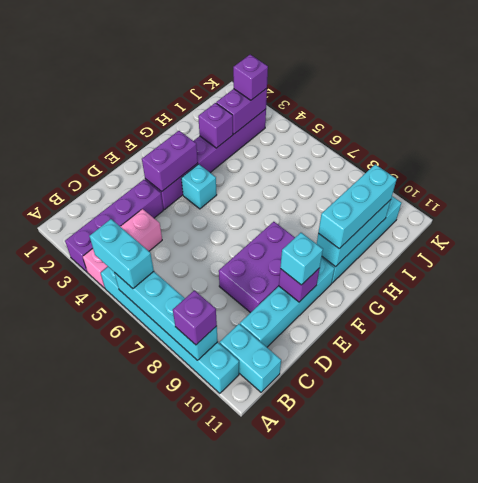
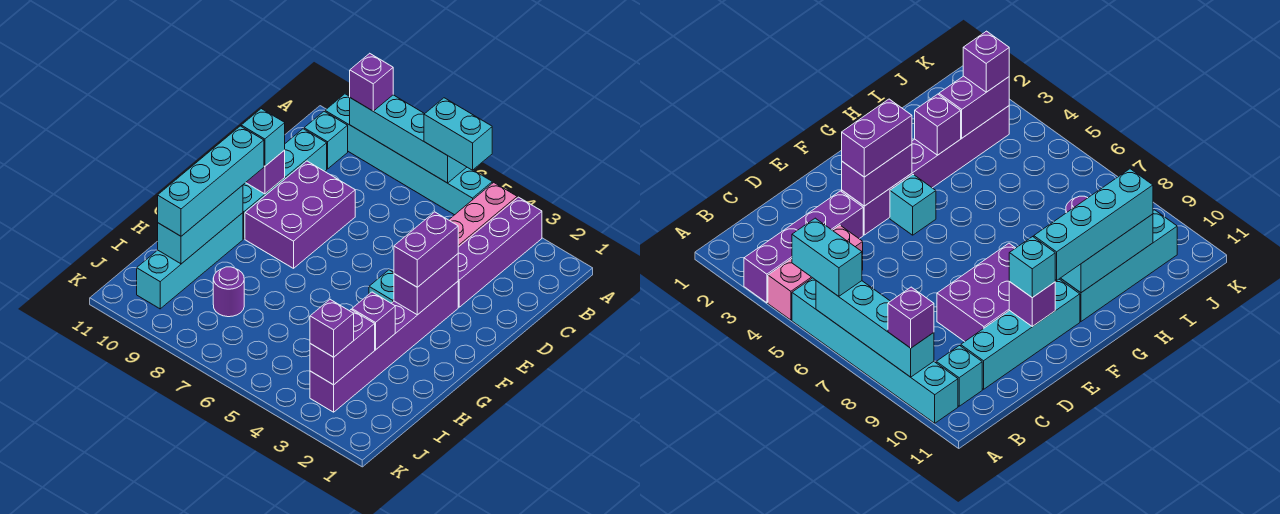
cyan 1x2 brick [219,324,281,392] -> cyan 1x1 brick [304,111,348,169]
none -> purple 1x2 brick [394,212,458,287]
cyan 1x3 brick [318,164,397,249] -> cyan 1x4 brick [158,126,264,236]
none -> purple 1x1 round brick [213,267,244,317]

